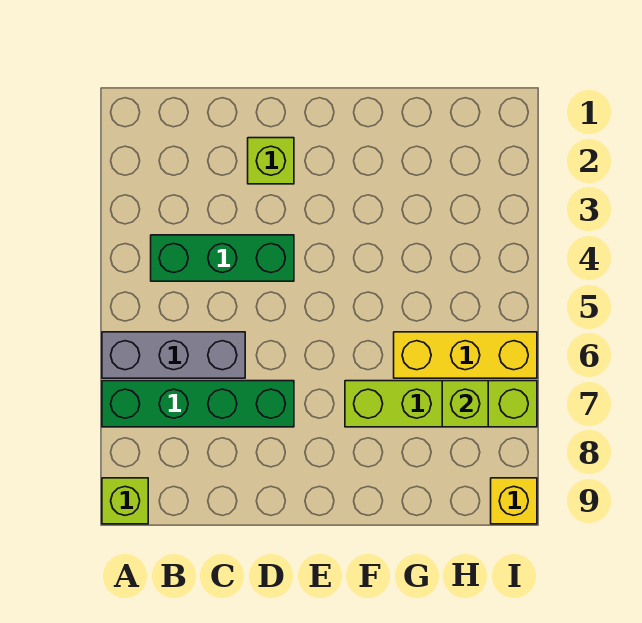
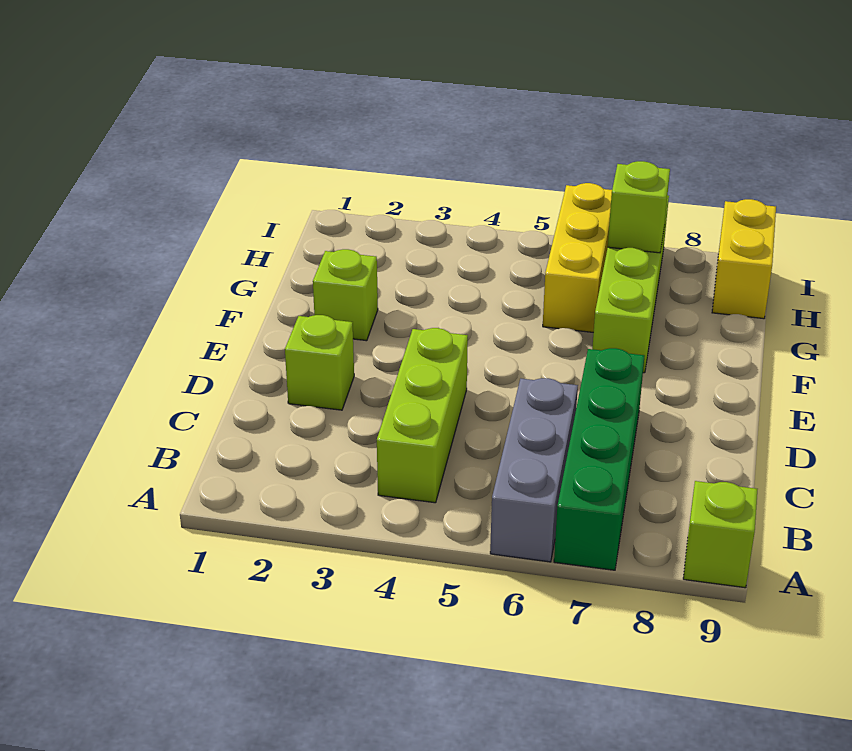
green 1x3 brick [151,235,294,281] -> lime 1x3 brick [377,328,468,503]
none -> lime 1x1 brick [313,249,378,341]
yellow 1x1 brick [491,478,537,524] -> yellow 1x2 brick [712,199,776,319]

